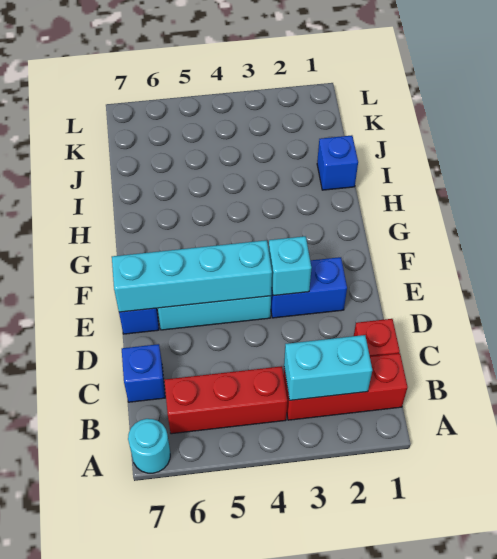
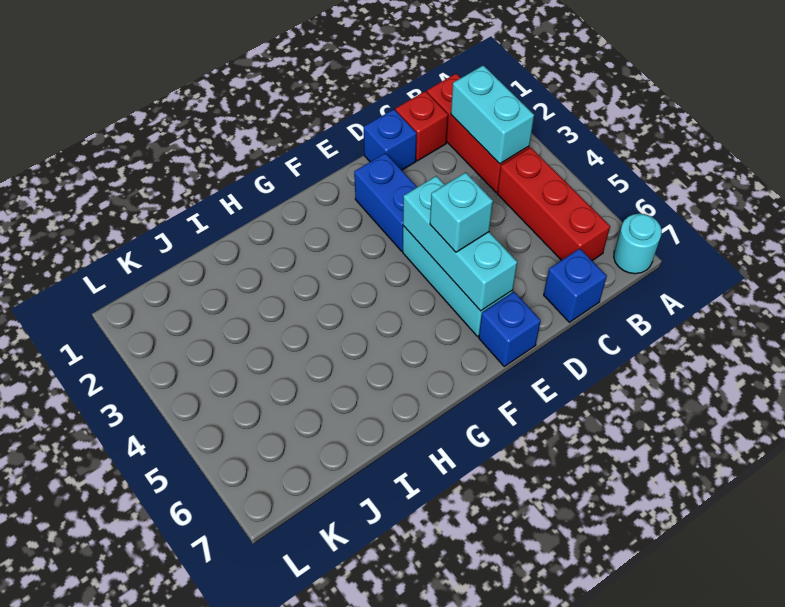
cyan 1x1 brick [269,236,311,296] -> cyan 1x1 brick moved to [430,172,493,252]
cyan 1x4 brick [112,240,272,312] -> cyan 1x3 brick [403,176,517,311]
blue 1x1 brick [317,135,358,190] -> blue 1x1 brick moved to [364,109,417,170]

